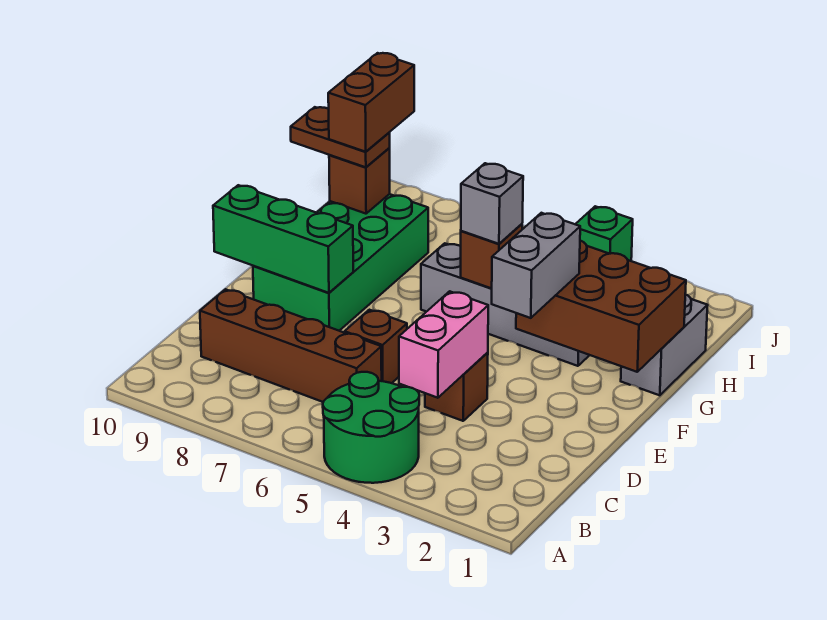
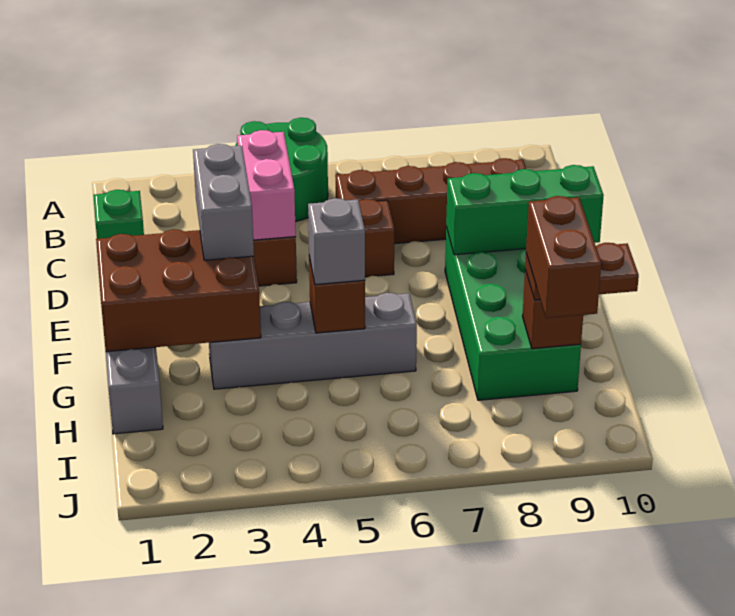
green 1x1 brick [575,206,633,261] -> green 1x1 brick moved to [93,190,144,239]

